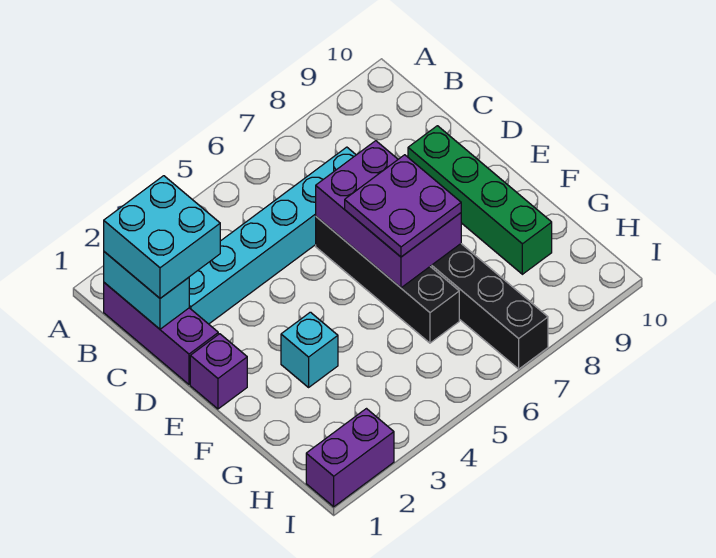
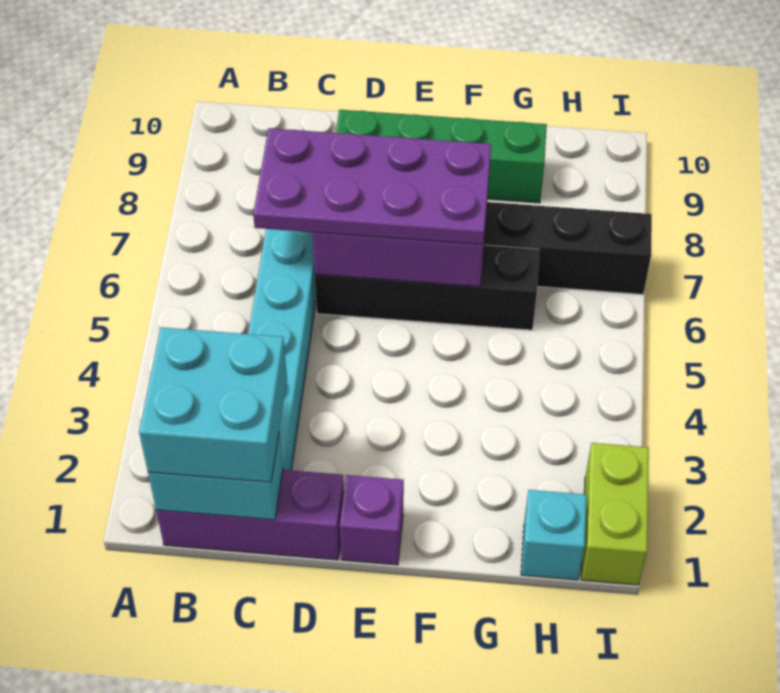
purple 2x2 plate [345,155,461,257] -> purple 2x4 plate [253,128,491,245]
cyan 1x1 brick [281,312,338,387] -> cyan 1x1 brick moved to [521,490,587,580]
purple 1x2 brick [306,409,394,507] -> lime 1x2 brick [581,443,649,585]

